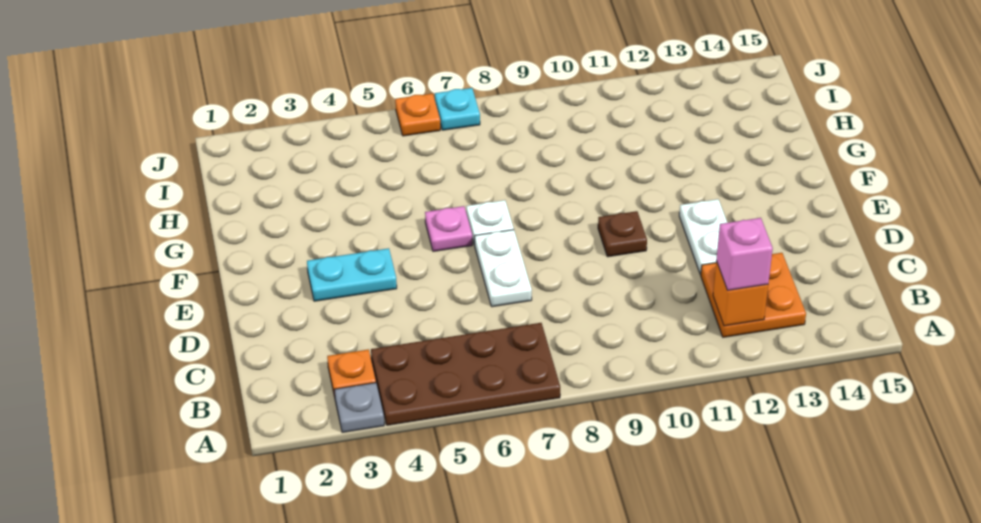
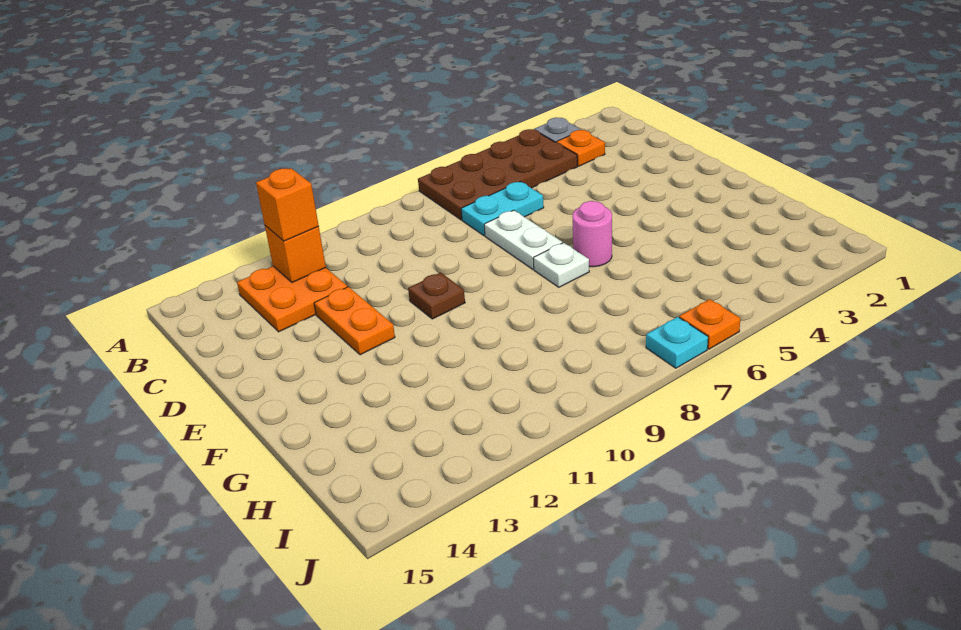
pink 1x1 brick [716,218,773,290] -> orange 1x1 brick [256,168,319,241]
white 1x2 plate [679,199,727,275] -> orange 1x2 plate [314,287,395,355]
cyan 1x2 plate [307,248,397,301] -> cyan 1x2 plate moved to [461,182,544,236]
pink 1x1 plate [425,206,472,251] -> pink 1x1 round brick [573,201,612,267]

